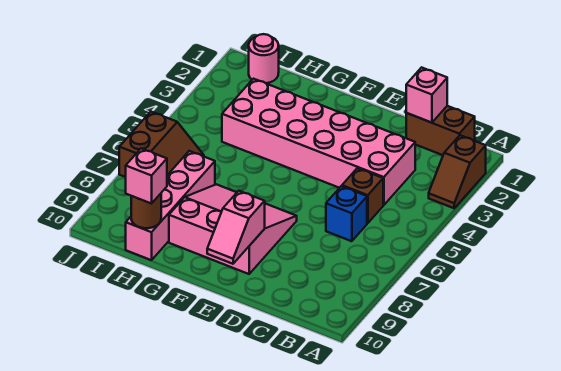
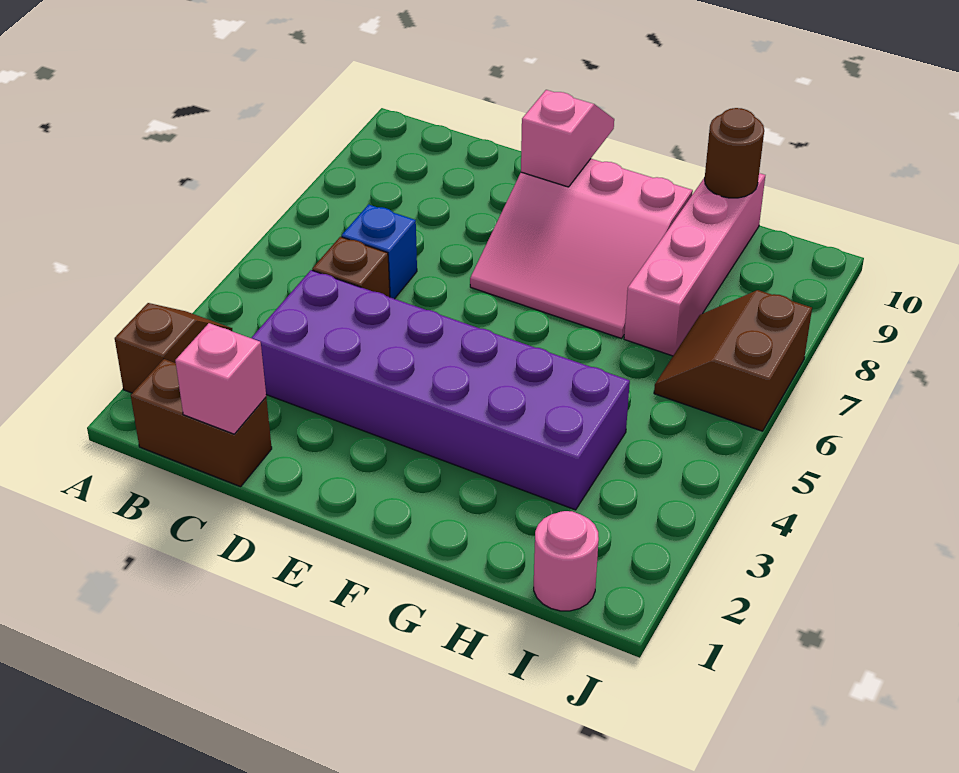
pink 2x6 brick [222,79,415,205] -> purple 2x6 brick [252,270,630,510]
pink 1x1 brick [126,149,167,204] -> none

